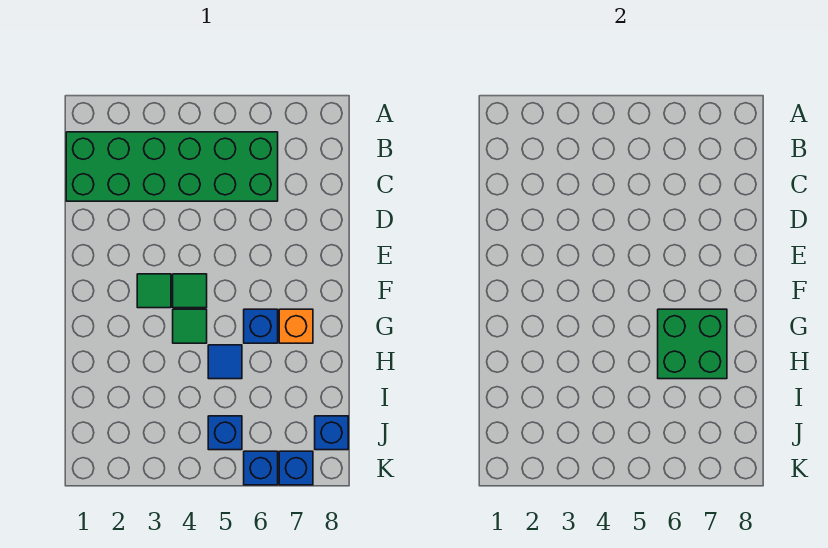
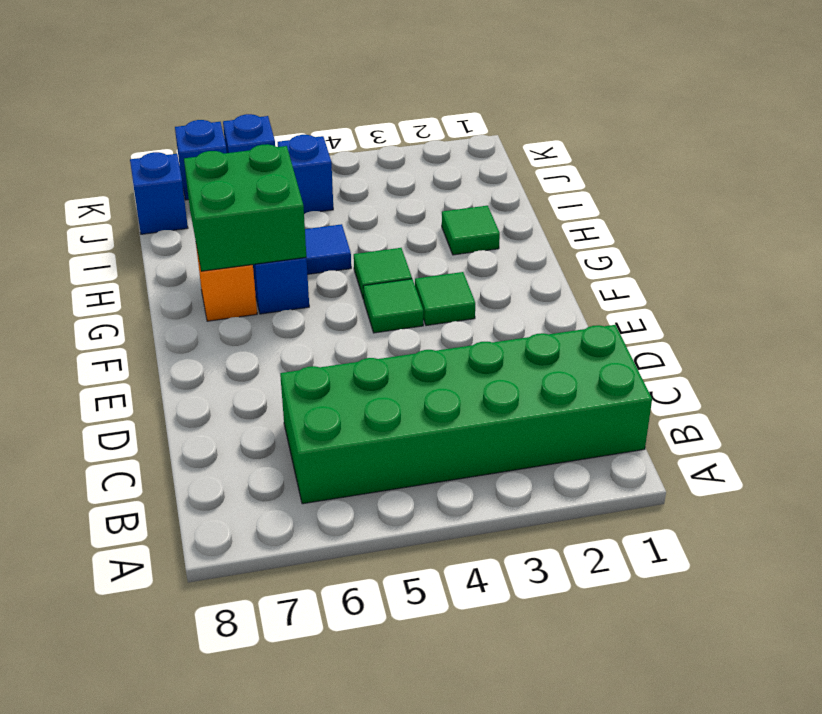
none -> green 1x1 tile [442,206,500,255]

